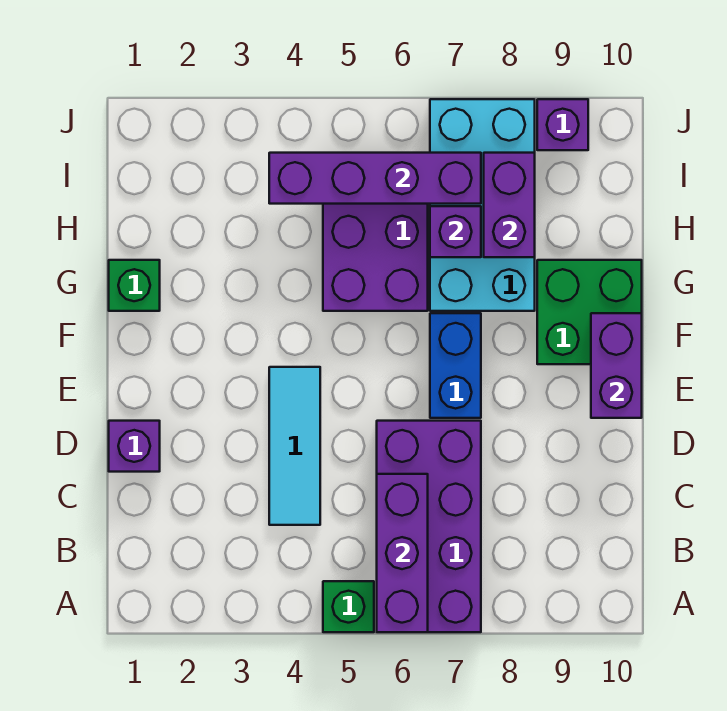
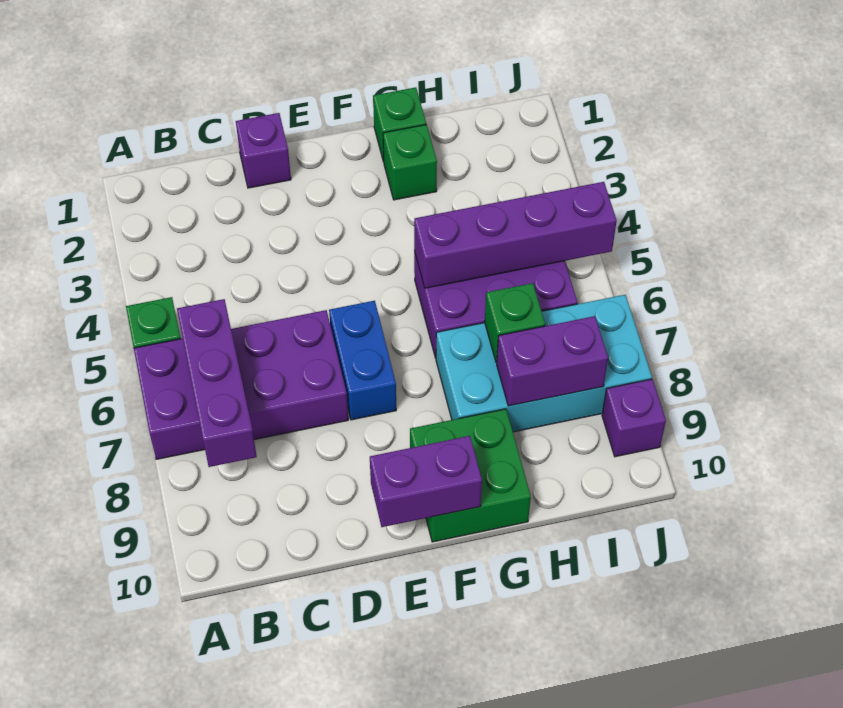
purple 1x3 brick [377,474,428,632] -> purple 1x3 brick turned to [177,299,257,467]
cyan 1x3 tile [269,367,320,525] -> none
blue 1x2 brick [430,313,481,418] -> blue 1x2 brick turned to [329,301,396,420]
none -> green 1x1 brick [383,125,437,200]
purple 1x1 brick [430,206,481,257] -> green 1x1 brick [485,283,545,363]
purple 1x4 brick [269,153,481,204] -> purple 1x4 brick turned to [414,182,617,288]

